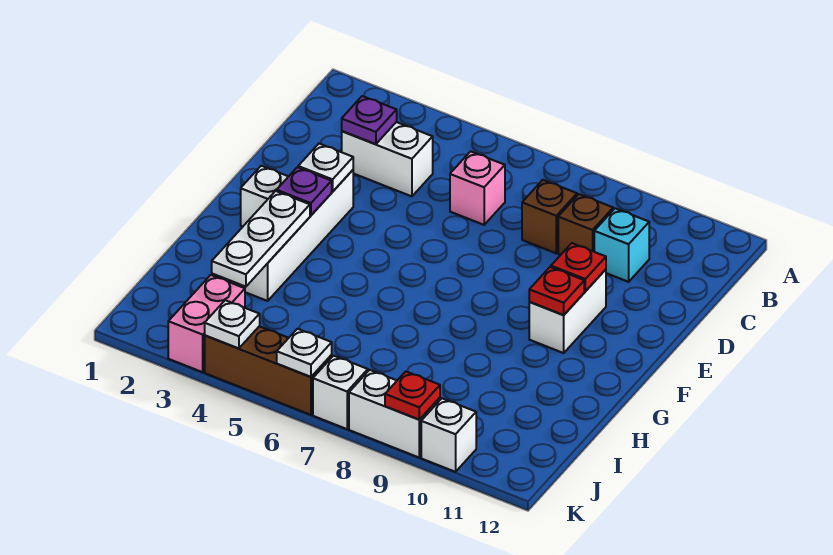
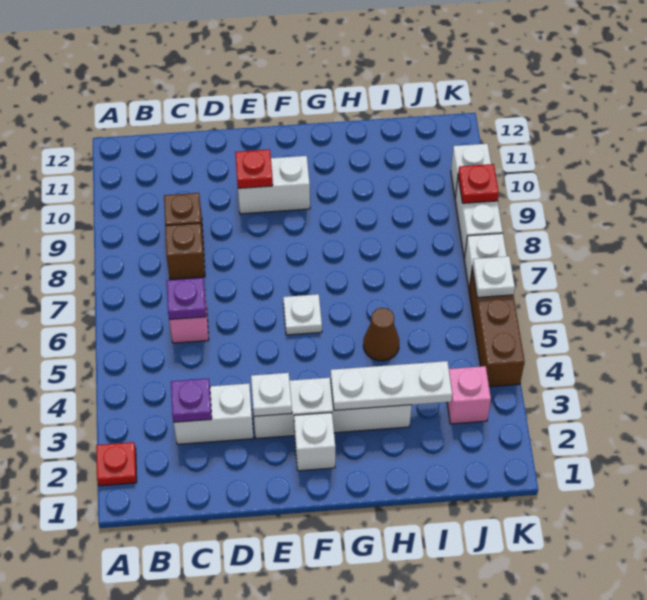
white 1x2 brick [342,122,433,196] -> white 1x2 brick turned to [173,383,253,444]
cyan 1x1 brick [594,208,649,282] -> none
purple 1x1 plate [277,167,332,215] -> purple 1x1 plate moved to [167,278,206,319]
red 1x1 plate [529,267,584,315] -> red 1x1 plate moved to [96,442,137,486]
none -> brown 1x1 cone [363,308,399,361]
pink 1x2 brick [168,275,245,372] -> pink 1x1 brick [447,366,491,424]
white 1x1 plate [205,300,260,349] -> white 1x1 plate moved to [283,294,322,335]

